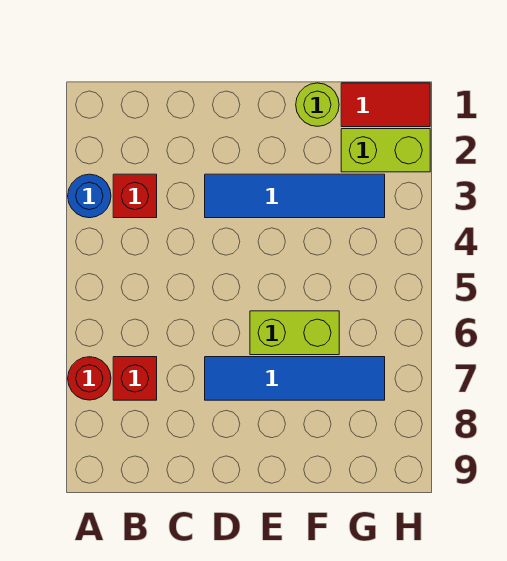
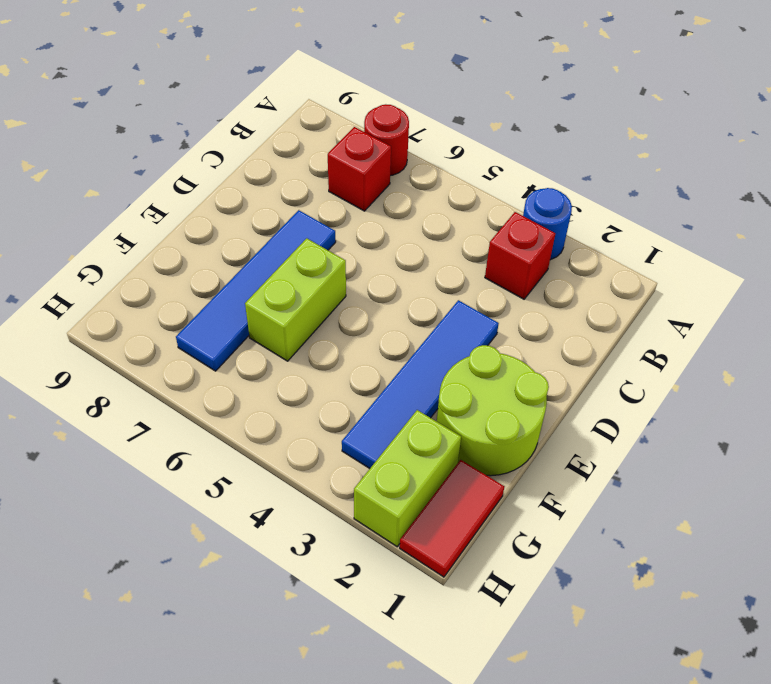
lime 1x1 round brick [296,83,339,126] -> lime 2x2 round brick [437,345,549,476]

